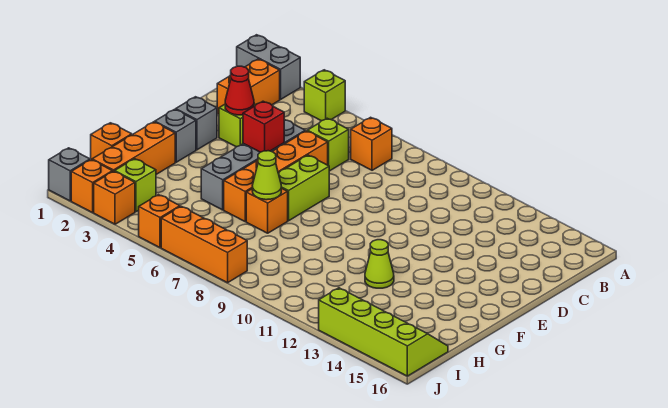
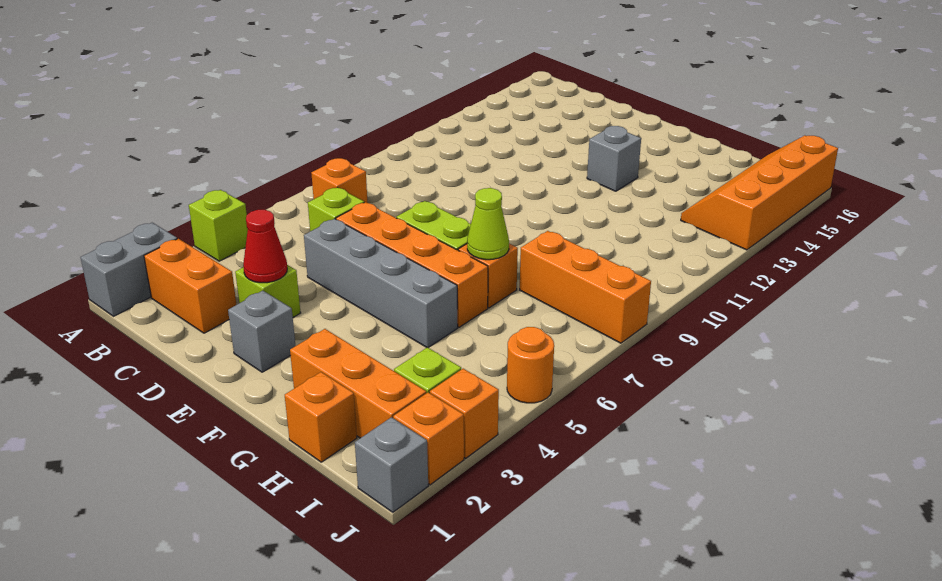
red 1x1 brick [243,101,284,152] -> none
grey 1x1 brick [155,109,196,162] -> grey 1x1 brick moved to [587,126,641,191]
lime 1x1 cone [365,240,394,288] -> none
lime 2x4 slope [319,288,448,376] -> orange 2x4 slope [681,135,838,250]
orange 1x1 brick [139,195,180,248] -> orange 1x1 round brick [507,327,554,403]
orange 1x3 brick [161,206,247,283] -> orange 1x3 brick turned to [520,231,651,343]

